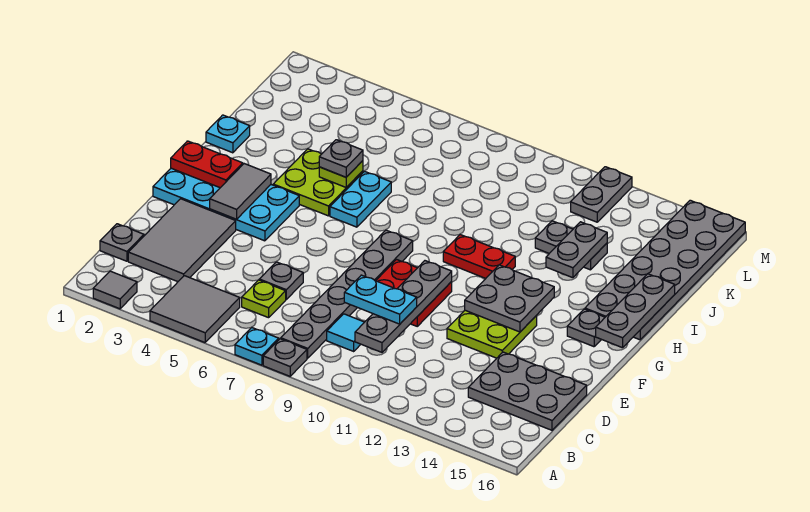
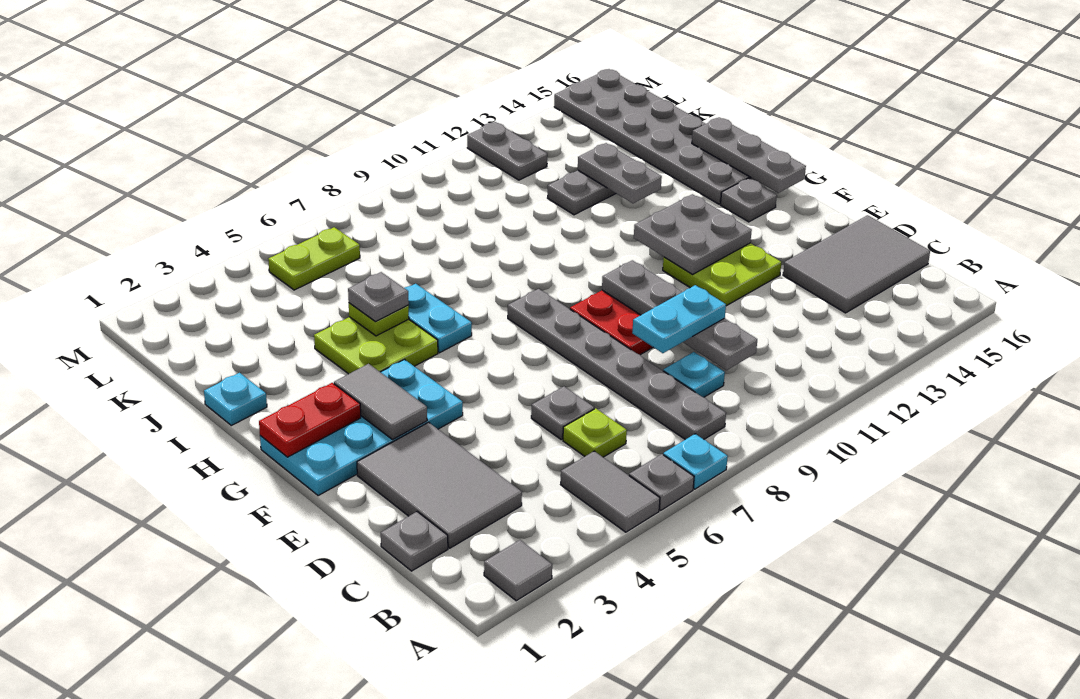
grey 2x2 tile [150,276,240,343] -> grey 1x2 tile [561,451,660,532]
grey 1x1 plate [263,339,307,376] -> grey 1x1 plate moved to [629,454,694,510]
cyan 1x1 tile [327,314,364,351] -> cyan 1x1 plate [663,352,725,397]
grey 2x3 plate [468,352,587,430] -> grey 2x3 tile [783,215,930,313]
red 1x2 plate [443,235,515,278] -> none
none -> lime 1x2 plate [268,227,360,290]

